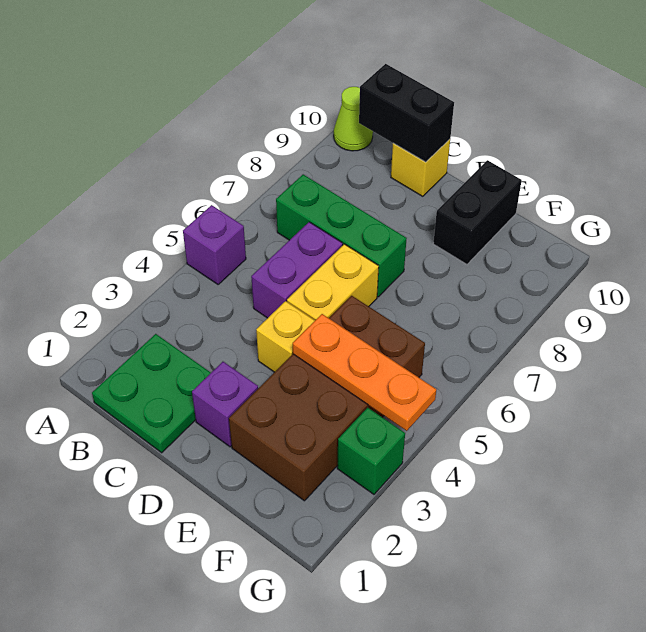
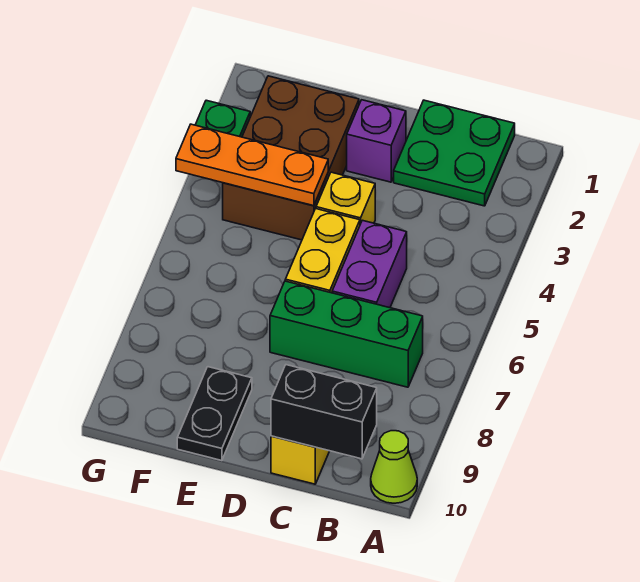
purple 1x1 brick [183,205,246,284] -> none
brown 2x4 brick [229,296,425,501] -> brown 2x3 brick [223,76,359,240]
black 1x2 brick [433,160,522,264] -> black 1x2 plate [177,367,252,461]

